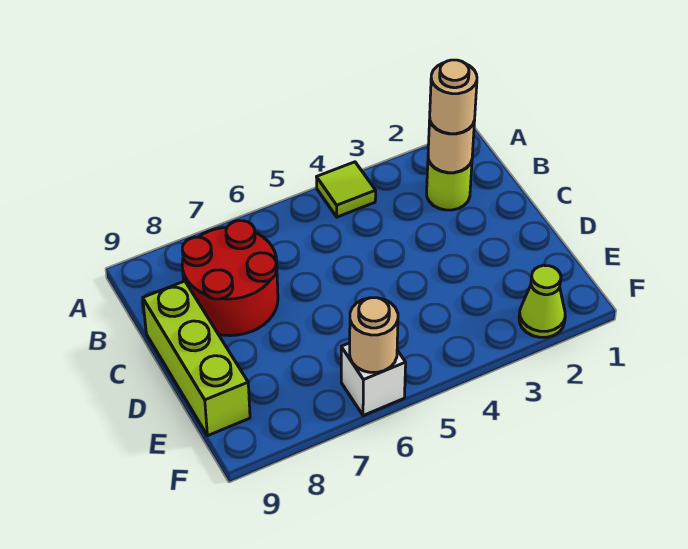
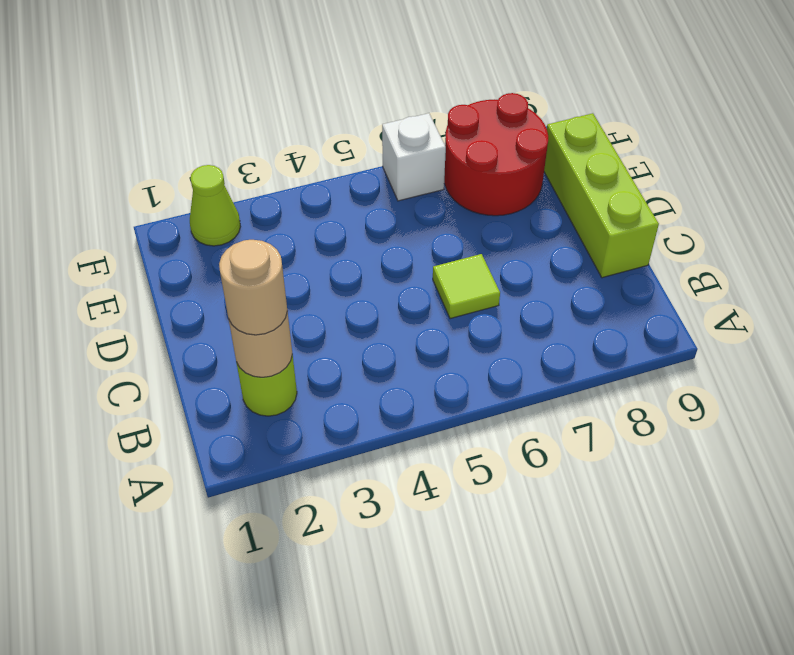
lime 1x1 tile [317,162,376,217] -> lime 1x1 tile moved to [433,254,500,319]
red 2x2 round brick [182,221,278,336] -> red 2x2 round brick moved to [444,93,548,216]
tan 1x1 round brick [350,298,398,372] -> none

